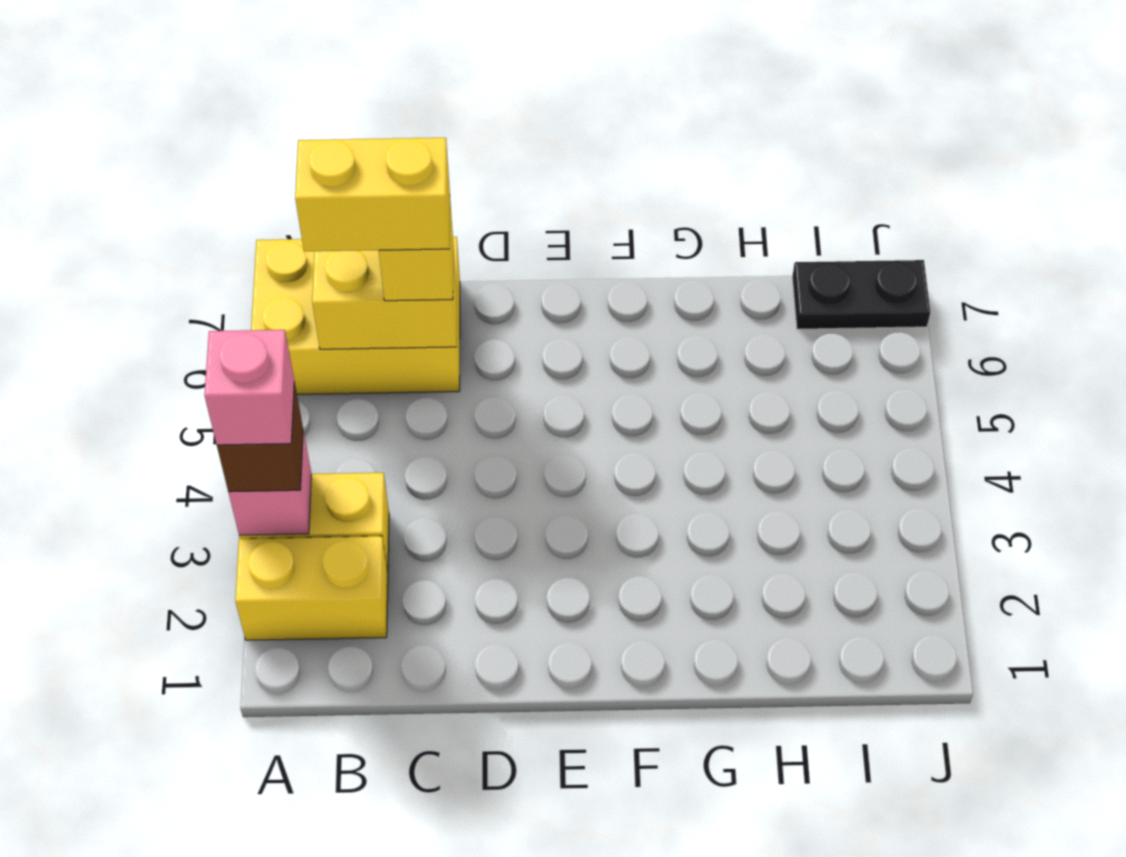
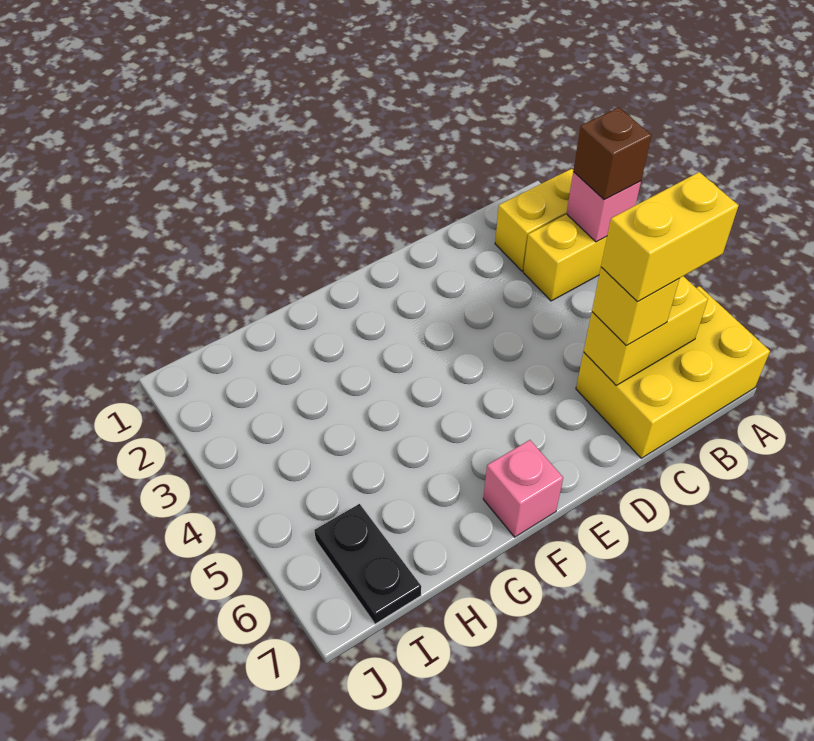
pink 1x1 brick [204,330,294,445] -> pink 1x1 brick moved to [483,440,563,537]
black 1x2 plate [792,260,930,329] -> black 1x2 plate turned to [314,504,421,624]

